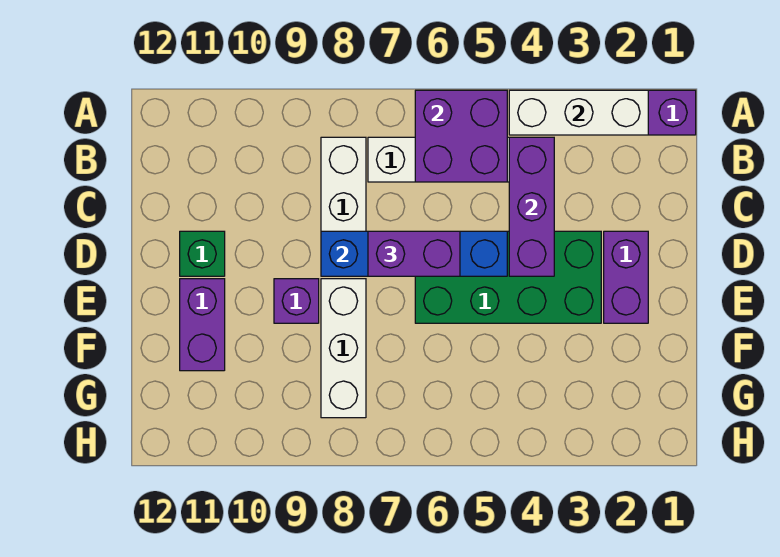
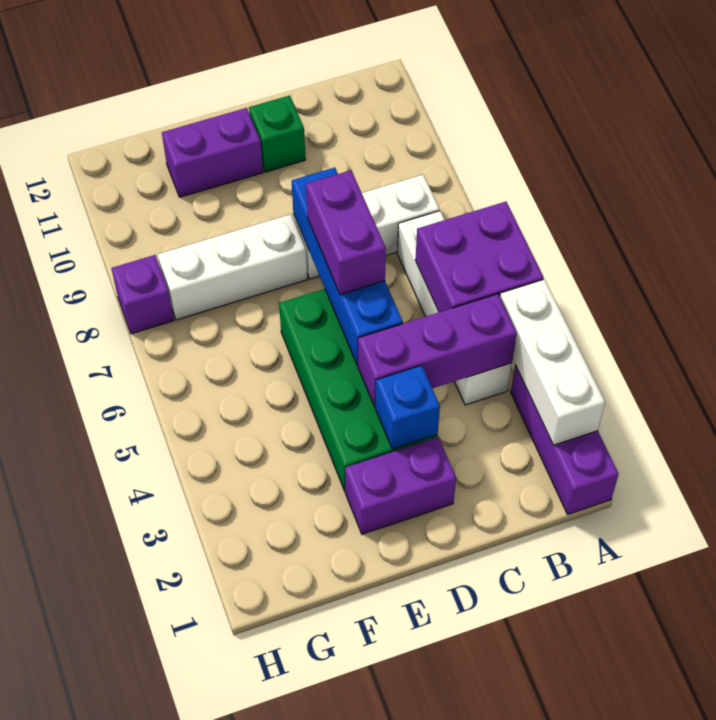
none -> blue 1x1 brick [375,365,440,449]
purple 1x1 brick [274,279,319,323] -> purple 1x1 brick moved to [111,255,174,334]

